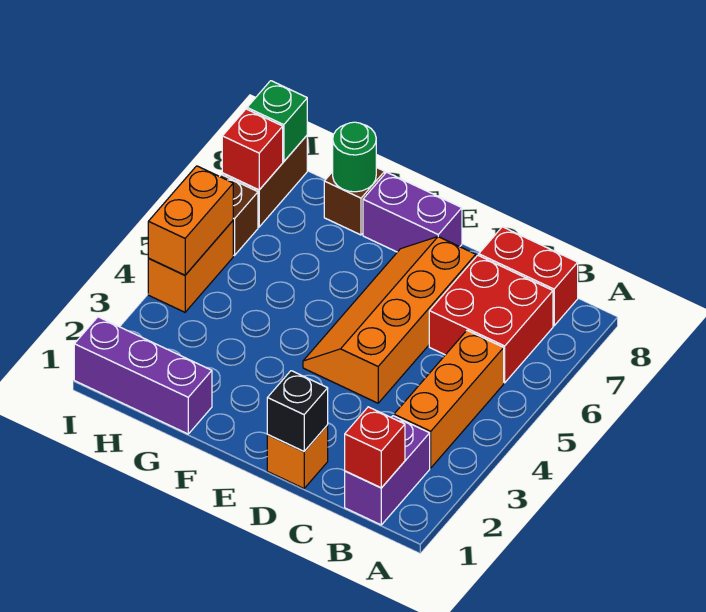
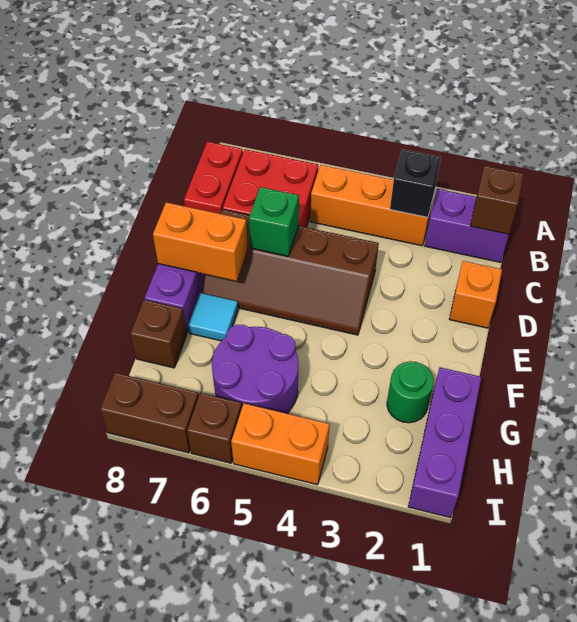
red 1x1 brick [345,407,405,488] -> brown 1x1 brick [470,166,524,234]
black 1x1 brick [267,371,328,451] -> black 1x1 brick moved to [390,149,441,217]
orange 2x4 slope [303,237,476,403] -> brown 2x4 slope [201,209,379,335]
none -> cyan 1x1 tile [188,293,238,341]
none -> purple 2x2 round brick [212,325,298,414]
green 1x1 round brick [333,122,376,192] -> green 1x1 round brick moved to [387,361,434,423]
orange 1x2 brick [148,166,233,275] -> orange 1x2 brick moved to [153,202,248,281]
red 1x1 brick [222,109,283,190] -> none
green 1x1 brick [247,81,307,161] -> green 1x1 brick moved to [249,187,299,256]

